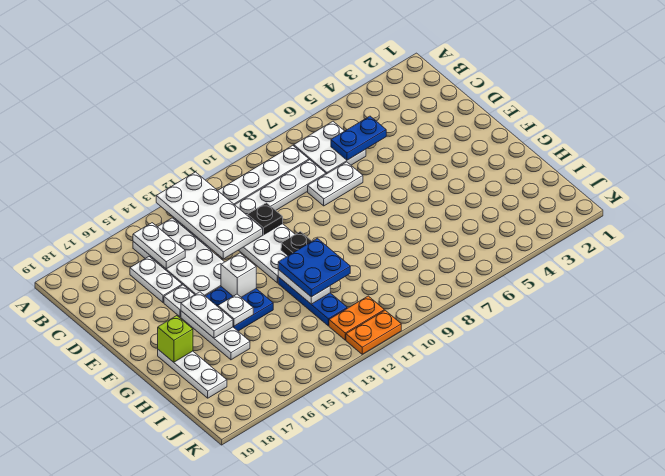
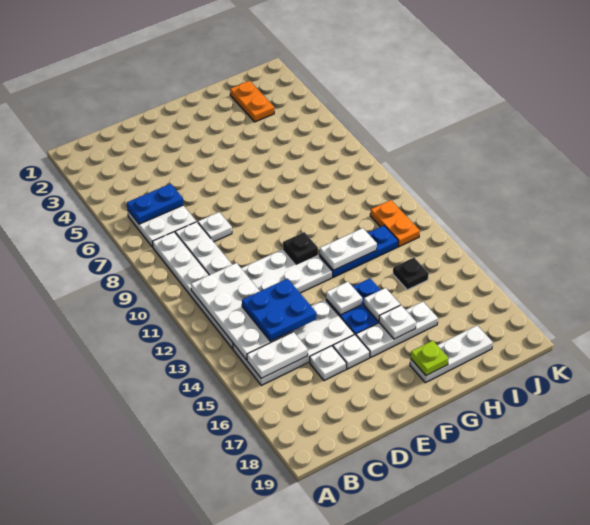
white 2x4 plate [156,172,263,259] -> white 2x4 plate turned to [191,263,293,360]
blue 1x2 plate [331,116,386,160] -> blue 1x2 plate turned to [127,184,183,224]
white 1x2 plate [130,257,182,303] -> white 1x1 plate [310,346,346,381]
white 1x2 plate [308,162,363,206] -> white 1x1 plate [198,212,232,242]
black 1x1 plate [247,203,283,235] -> black 1x1 plate moved to [393,258,429,290]
white 1x1 brick [221,253,256,297] -> white 1x1 plate [326,282,362,315]
white 1x2 plate [181,292,233,338] -> white 1x1 plate [379,305,416,339]
blue 2x2 plate [278,238,350,297] -> blue 2x2 plate moved to [242,279,316,341]
lime 1x1 brick [158,316,193,362] -> lime 1x1 plate [411,341,448,376]
orange 1x2 plate [346,310,401,354] -> orange 1x2 plate moved to [230,81,274,122]

